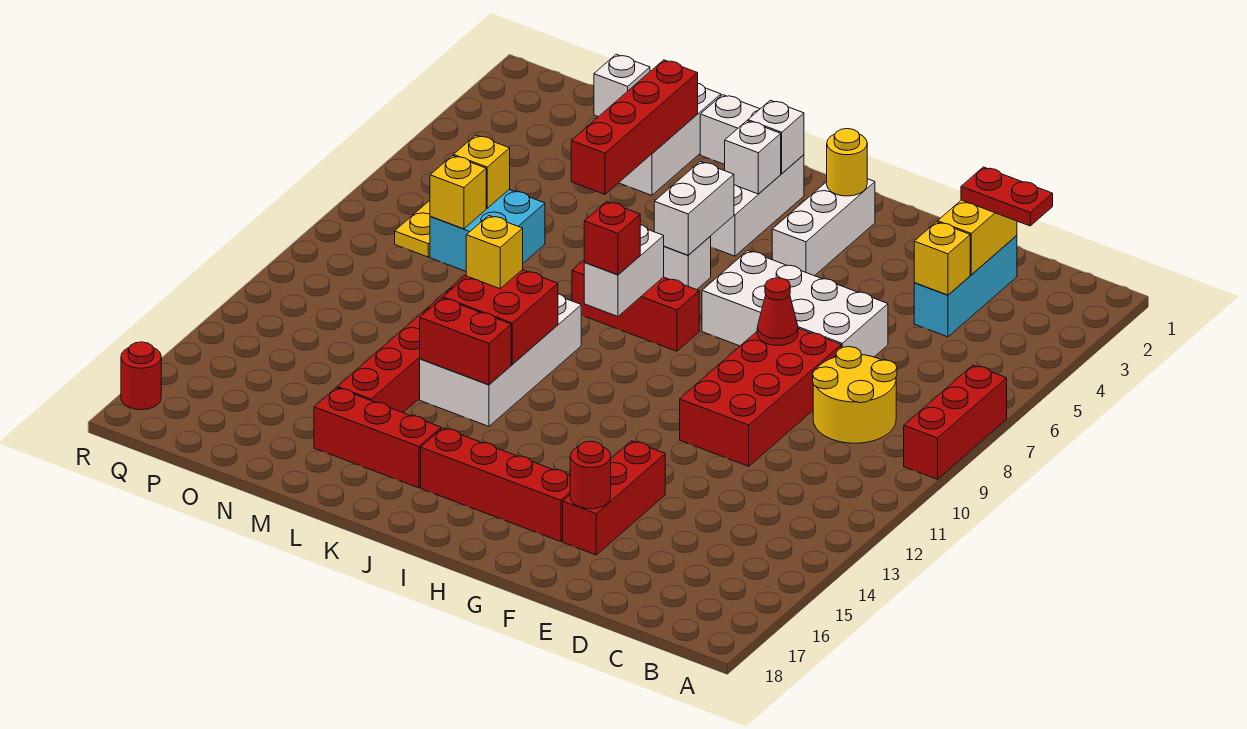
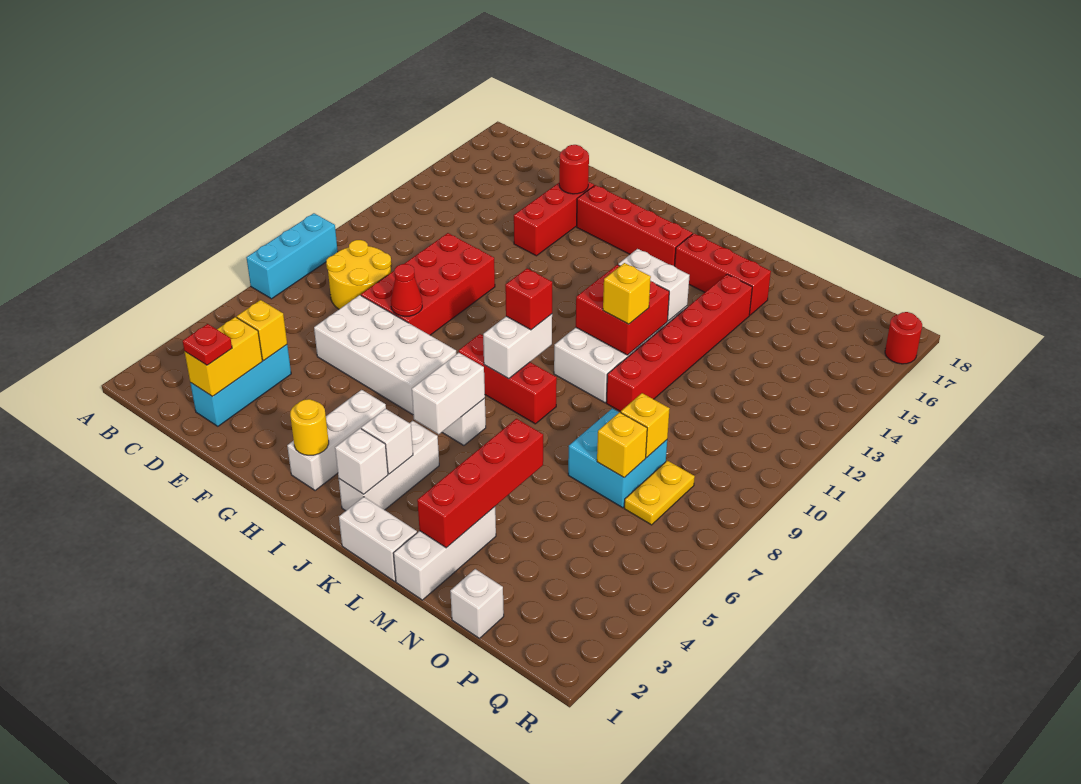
red 1x3 brick [904,365,1007,479] -> cyan 1x3 brick [246,213,338,299]
red 1x2 plate [961,167,1053,226] -> red 1x1 plate [183,324,232,365]
red 1x2 brick [420,298,511,385] -> white 1x2 brick [618,249,690,321]

